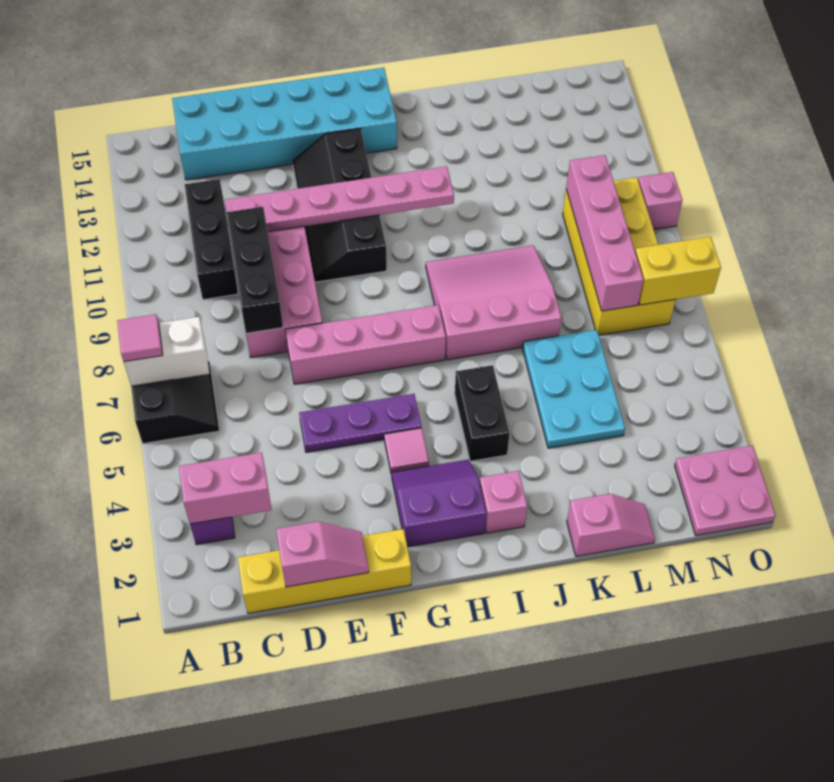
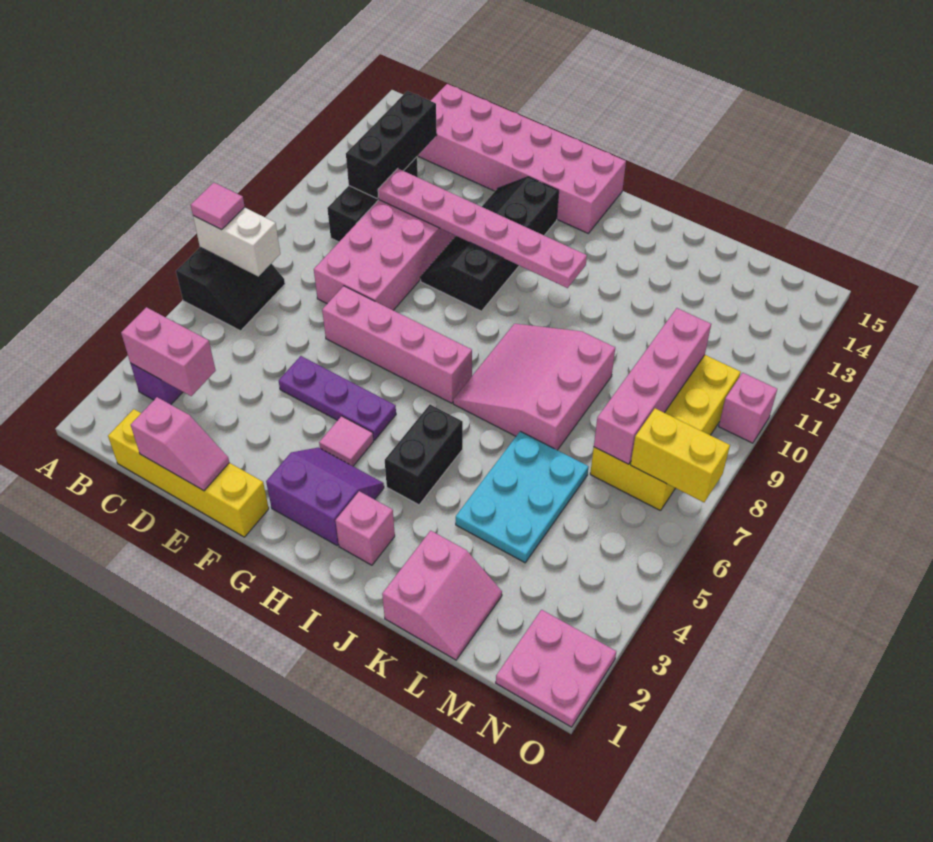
cyan 2x6 brick [172,68,397,180] -> pink 2x6 brick [418,84,626,233]
black 1x3 brick [226,207,283,333] -> black 1x3 brick moved to [346,91,437,198]
pink 3x3 slope [426,245,561,360] -> pink 3x3 slope turned to [453,324,615,450]
pink 1x2 slope [567,494,655,556] -> pink 2x2 slope [382,531,502,660]

